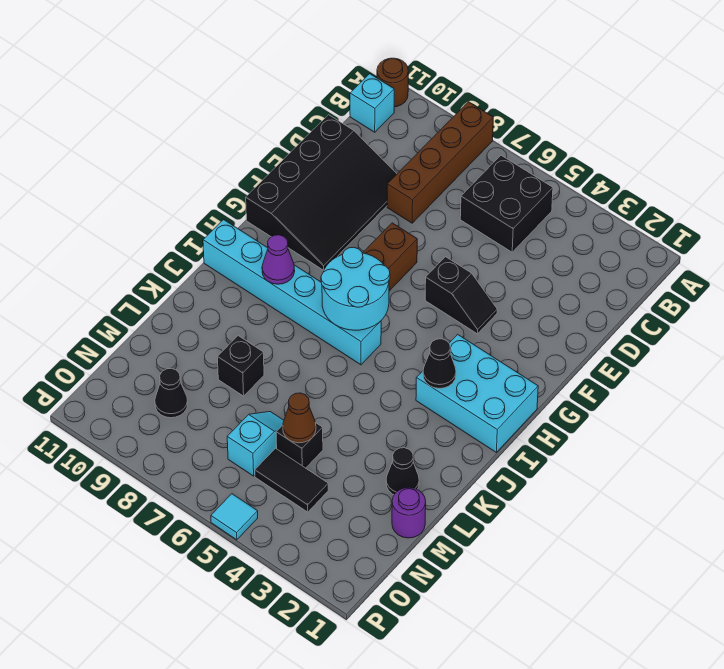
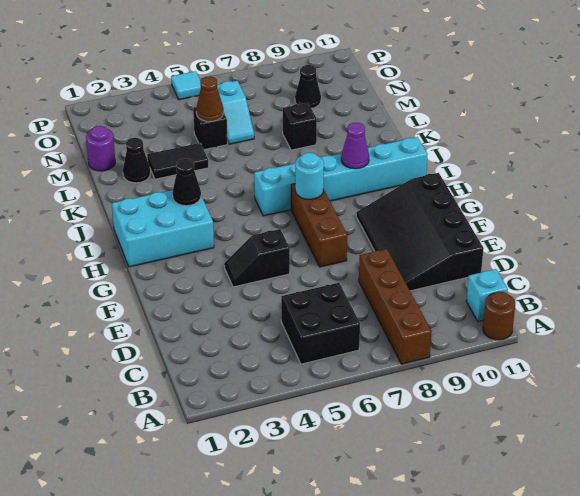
cyan 2x2 round brick [321,247,390,330] -> cyan 1x1 round brick [295,153,324,199]
black 1x2 tile [255,448,328,512] -> black 1x2 tile moved to [147,143,209,179]

